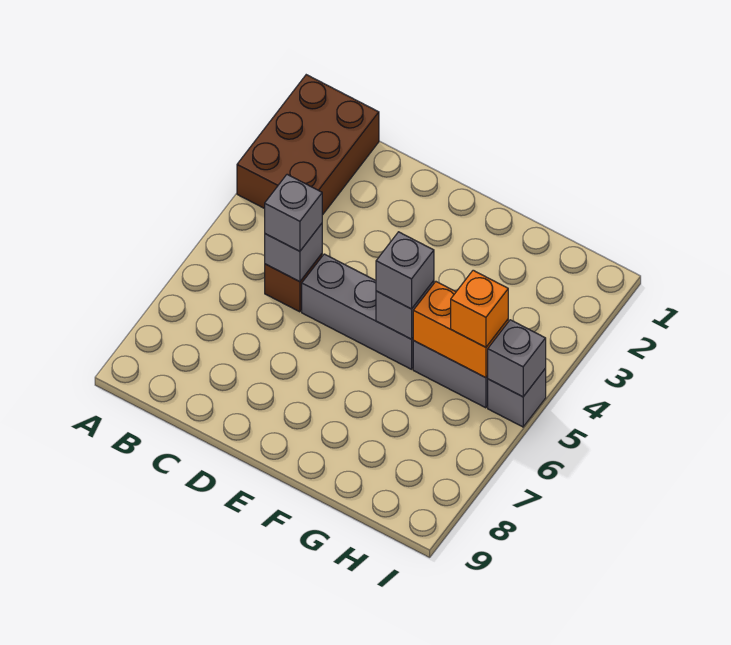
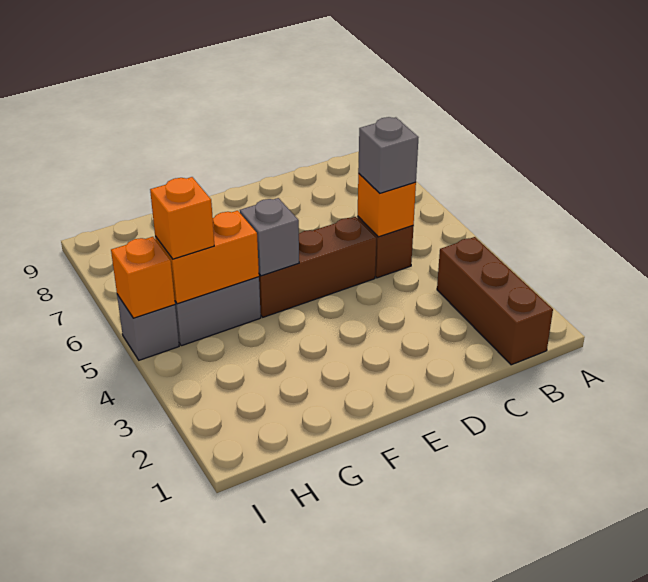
brown 2x3 brick [237,75,379,215] -> brown 1x3 brick [437,237,553,365]
grey 1x1 brick [265,224,322,282] -> orange 1x1 brick [358,174,416,237]
grey 1x3 brick [302,254,414,369] -> brown 1x3 brick [259,217,376,317]
grey 1x1 brick [376,232,434,309] -> none
grey 1x1 brick [488,320,546,397] -> orange 1x1 brick [111,237,175,318]

